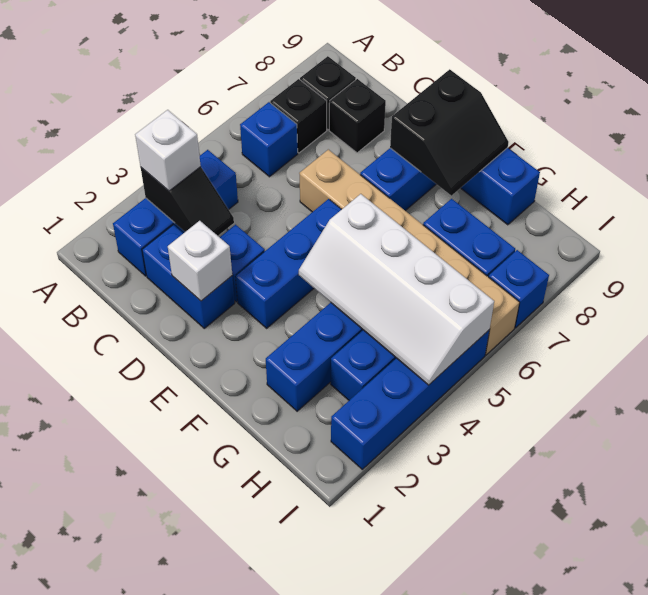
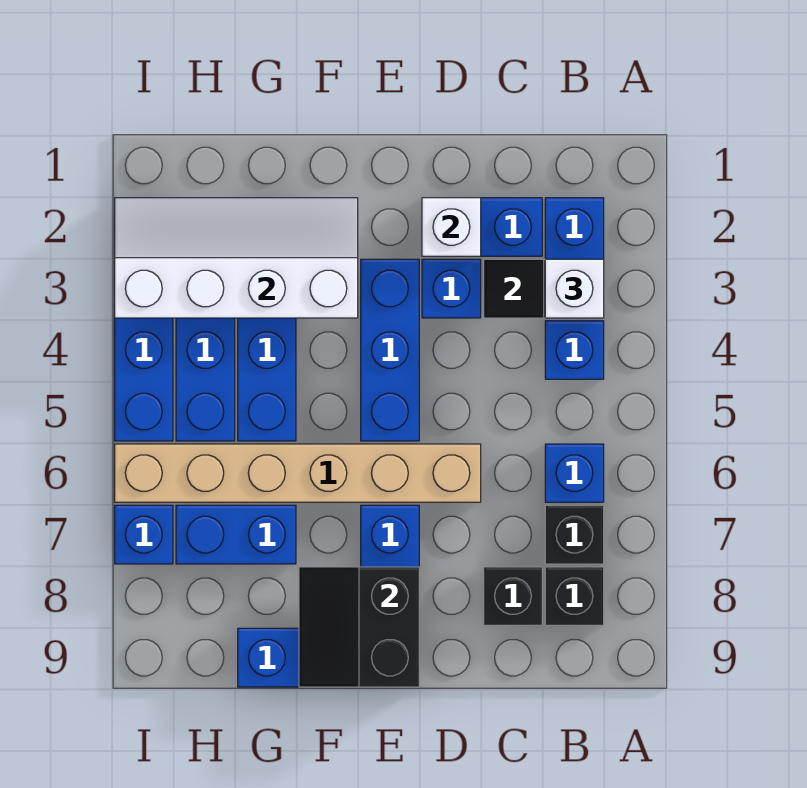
white 2x4 slope [299,194,494,385] -> white 2x4 slope moved to [115,198,358,318]

